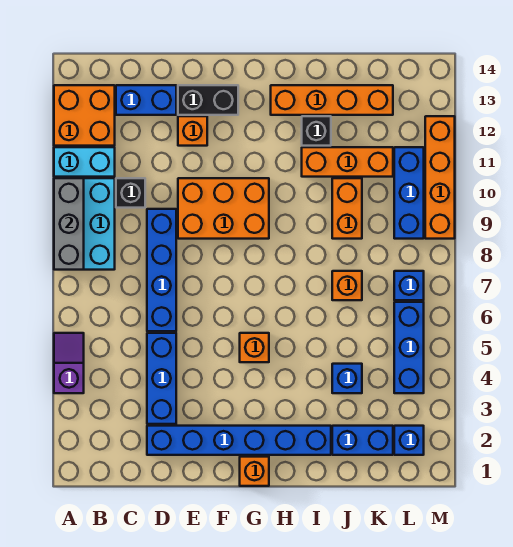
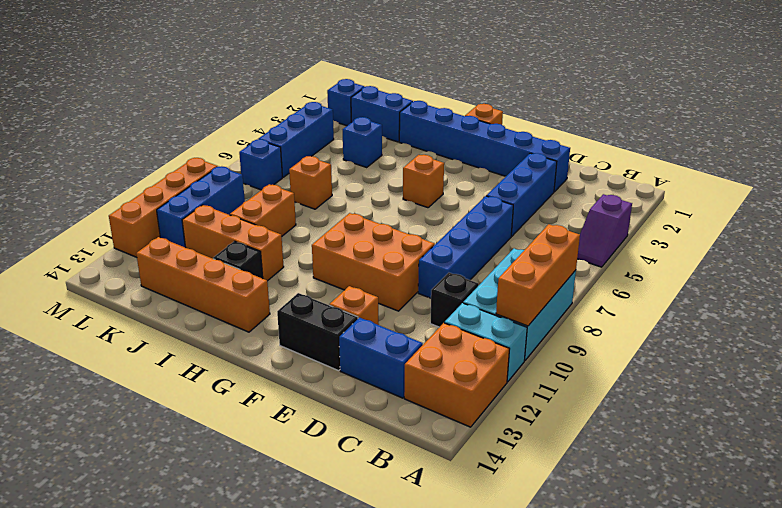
grey 1x3 brick [54,178,84,270] -> orange 1x3 brick [496,224,580,326]

